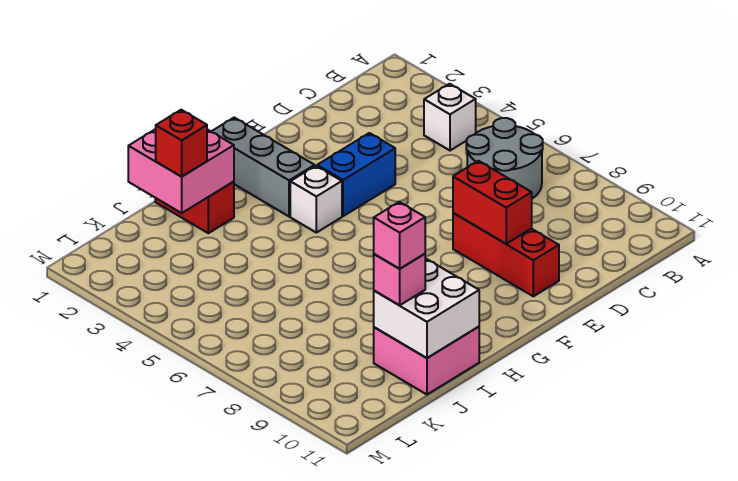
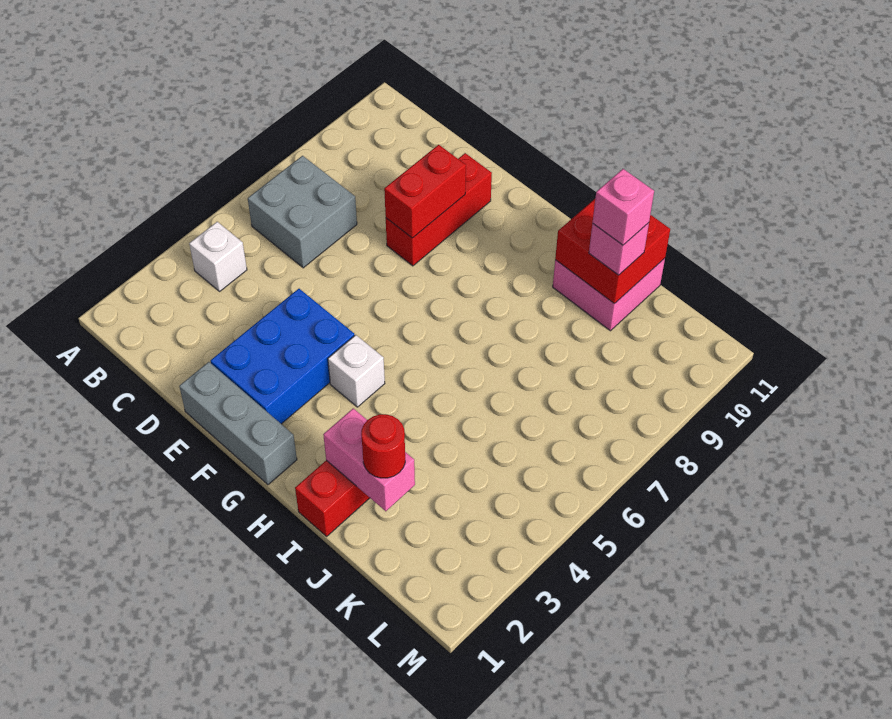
grey 2x2 round brick [467,118,543,199] -> grey 2x2 brick [248,156,357,268]
blue 1x2 brick [317,133,395,216] -> blue 2x3 brick [210,289,355,424]
grey 1x3 brick [211,118,315,217] -> grey 1x3 brick turned to [179,362,297,485]
pink 2x2 brick [128,129,234,213] -> pink 1x2 brick [323,408,415,511]
white 2x2 brick [374,259,479,358] -> red 2x2 brick [555,199,670,303]
red 1x1 brick [156,110,207,177] -> red 1x1 round brick [361,414,405,478]

